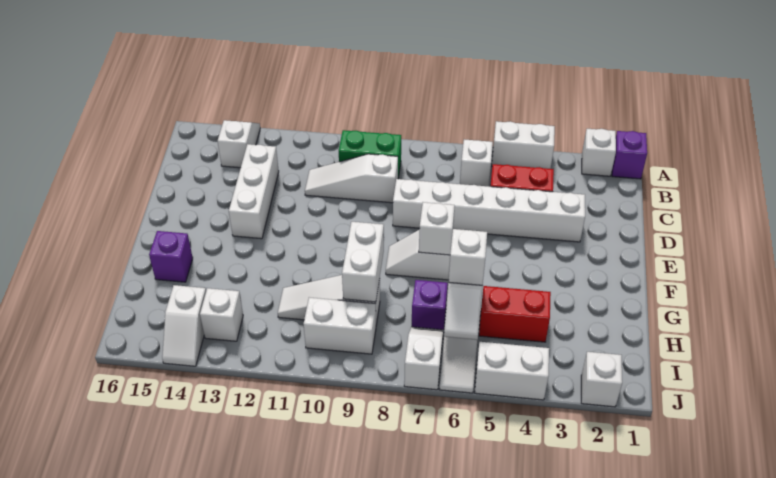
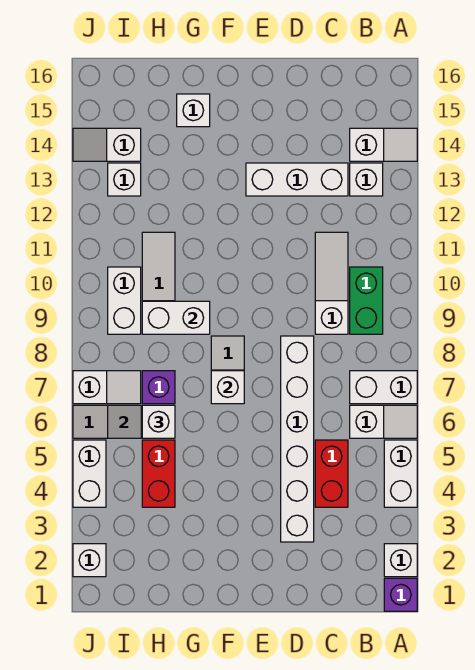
none -> white 1x2 brick [350,371,417,404]
none -> white 1x1 brick [350,163,383,196]
purple 1x1 brick [149,231,193,282] -> white 1x1 brick [177,94,210,127]

